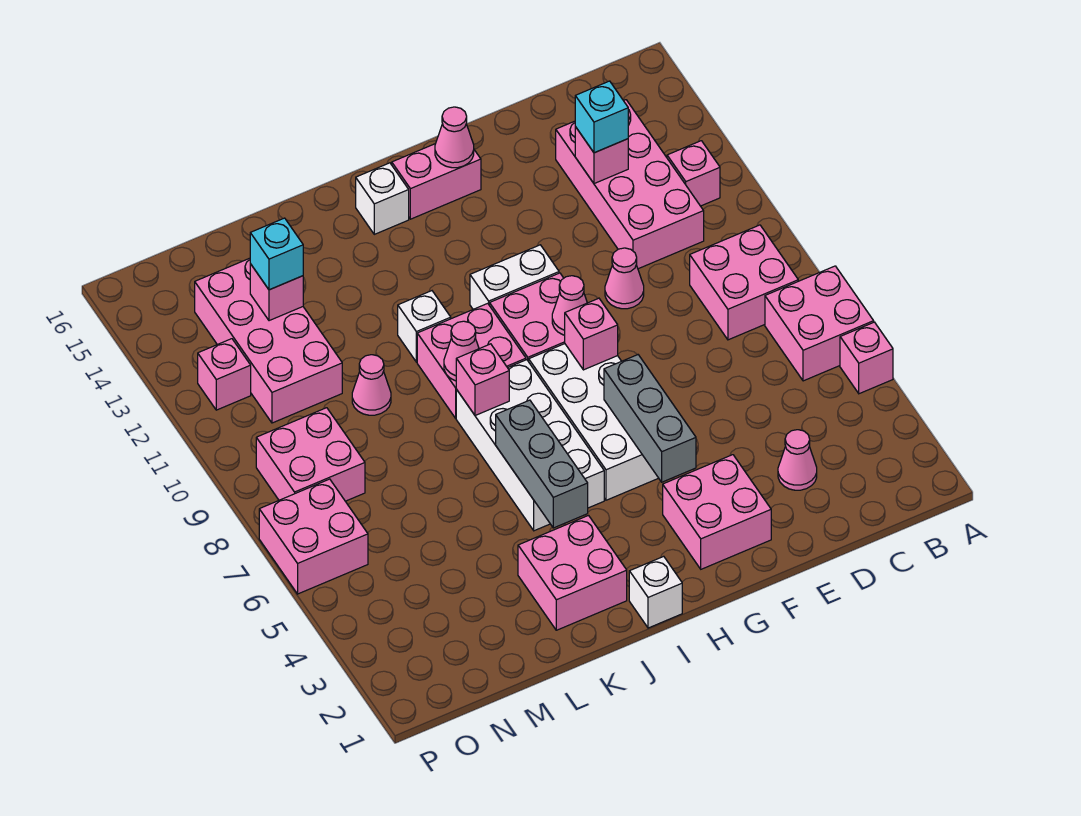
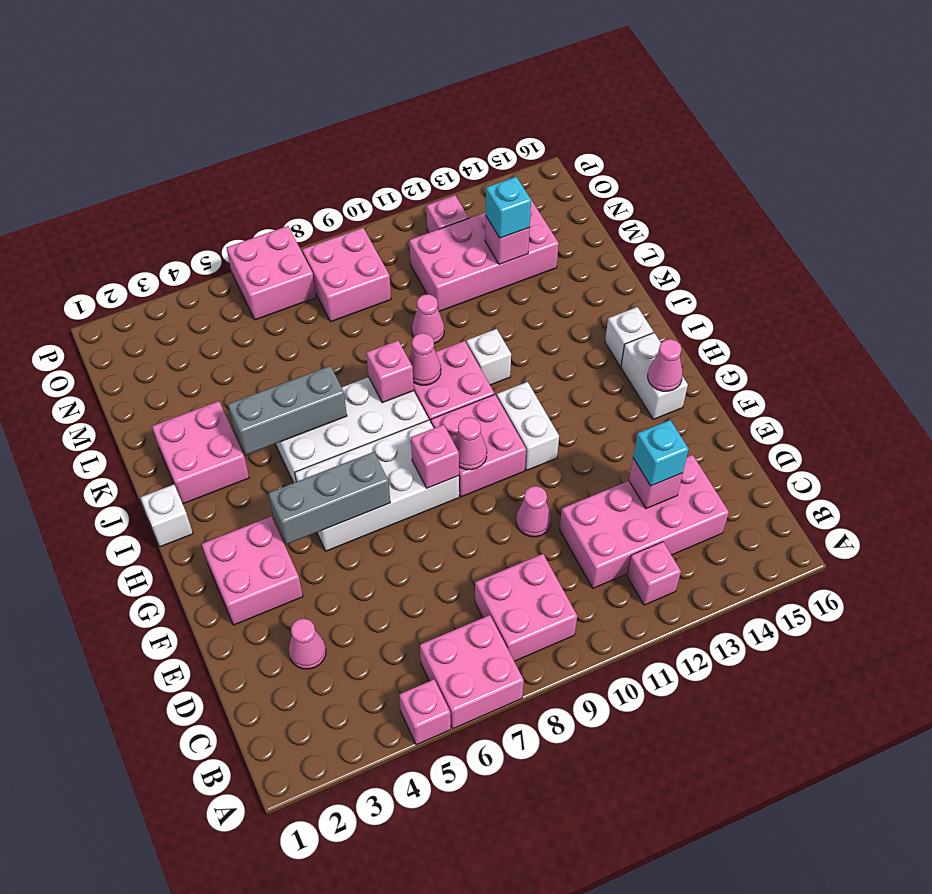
pink 1x2 brick [392,144,481,219] -> white 1x2 brick [621,333,688,419]

